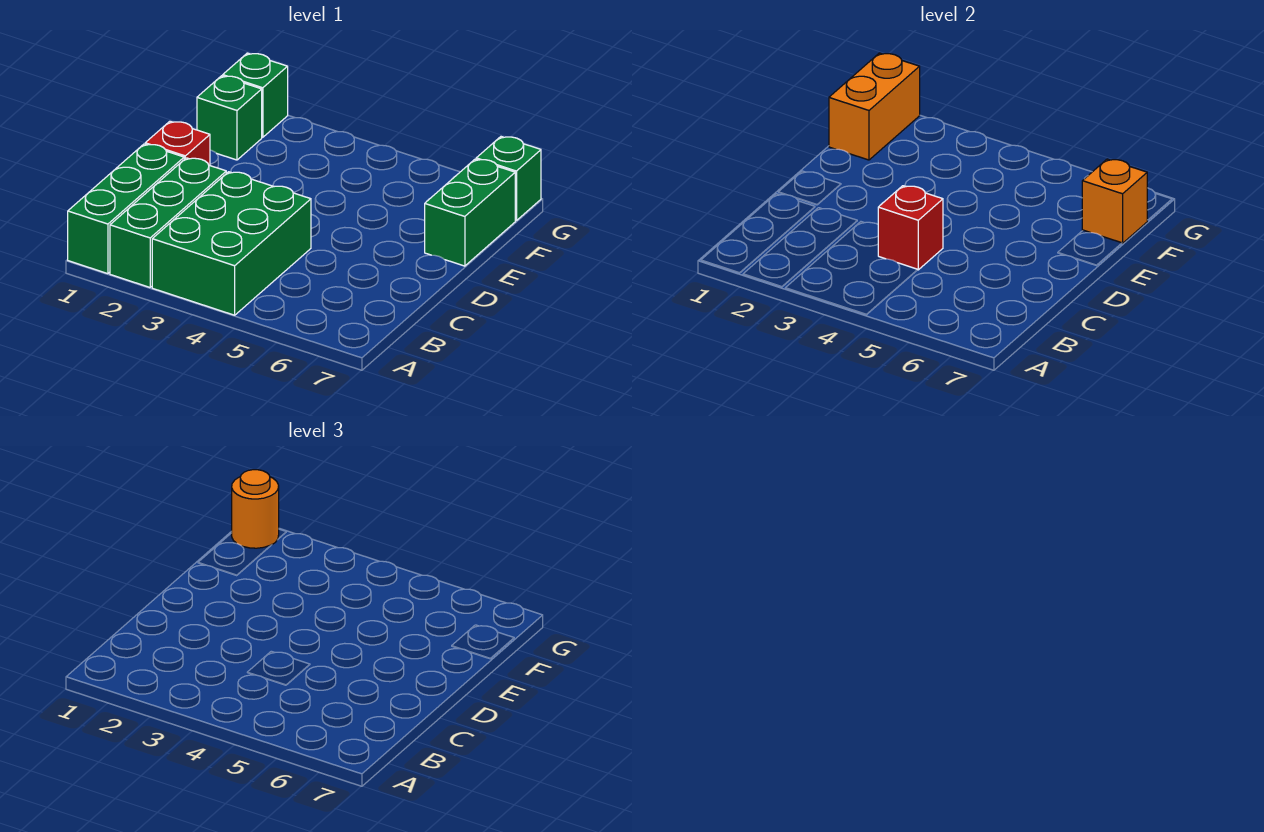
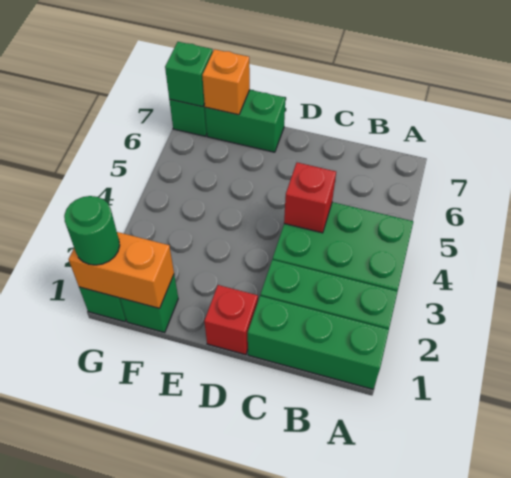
orange 1x1 round brick [232,470,279,548] -> green 1x1 round brick [64,196,120,265]
none -> green 1x1 brick [165,42,213,107]

